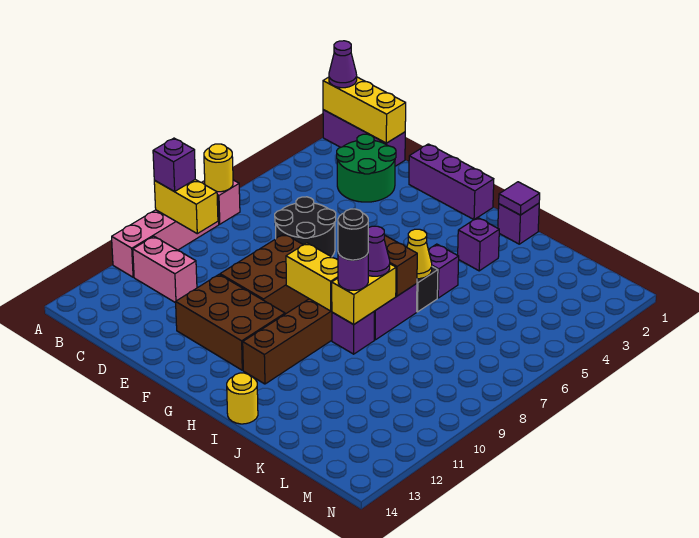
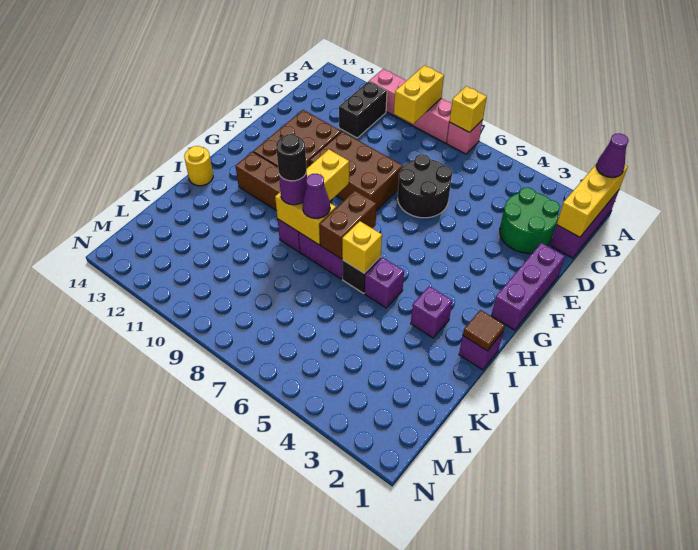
yellow 1x1 round brick [204,144,233,192] -> yellow 1x1 brick [450,86,487,132]
purple 1x1 brick [153,138,195,192] -> none
pink 1x2 brick [133,236,197,303] -> black 1x2 brick [339,81,387,138]
purple 1x1 tile [499,182,540,215] -> brown 1x1 tile [463,310,505,351]
yellow 1x1 cone [407,229,432,279] -> yellow 1x1 brick [342,221,382,273]

